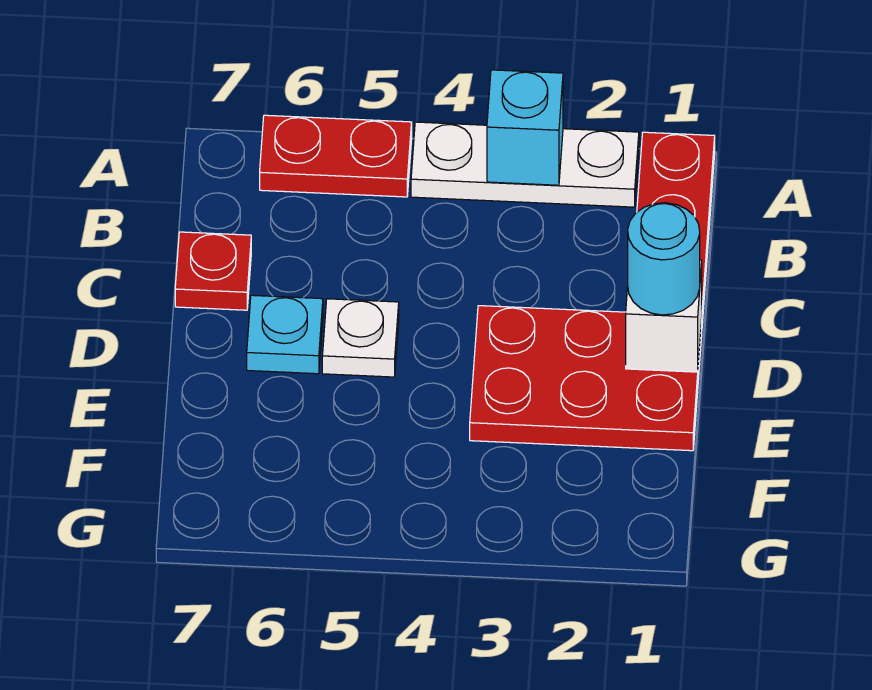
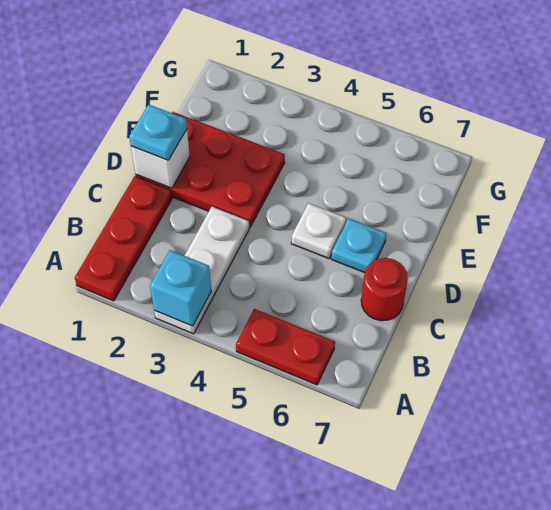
white 1x3 plate [411,122,639,207] -> white 1x3 plate turned to [154,207,249,334]
red 1x1 plate [175,232,251,310] -> red 1x1 round brick [361,258,408,321]
cyan 1x1 round brick [628,203,700,315] -> cyan 1x1 plate [129,105,187,160]

